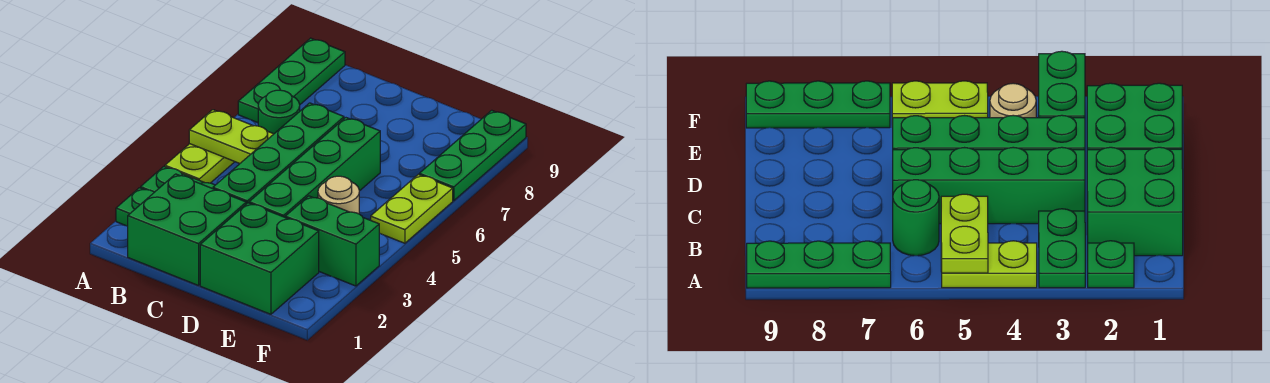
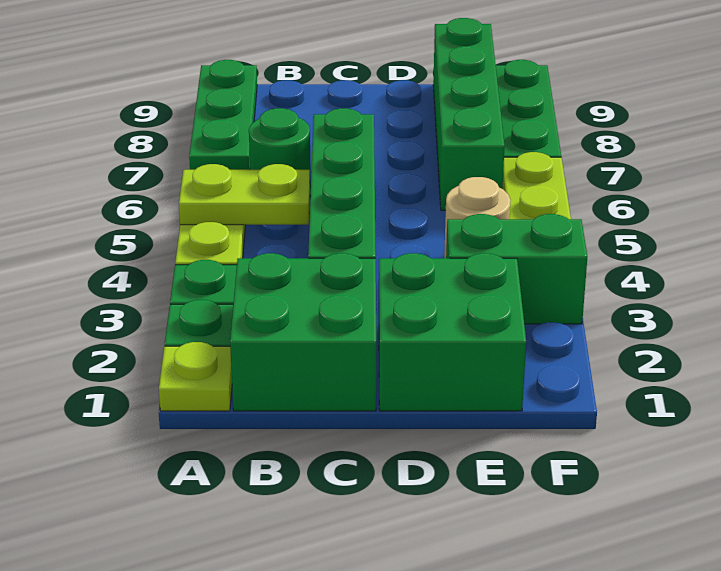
none -> lime 1x1 plate [159,342,232,411]
green 1x4 brick [249,118,380,217] -> green 1x4 brick moved to [433,18,505,210]

